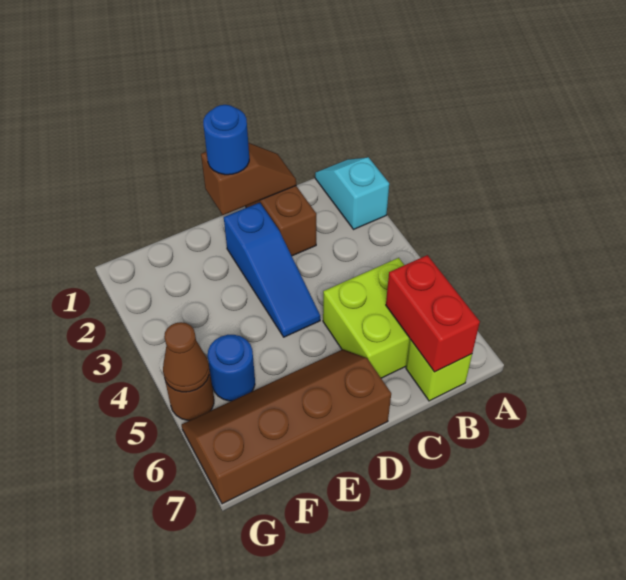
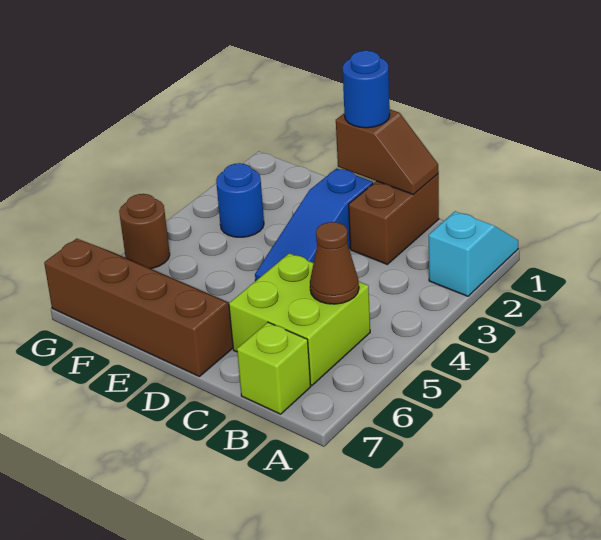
red 1x2 brick [386,255,480,372] -> none
blue 1x1 round brick [208,335,255,401] -> blue 1x1 round brick moved to [216,163,264,237]
brown 1x1 cone [163,322,210,392] -> brown 1x1 cone moved to [310,222,359,304]

